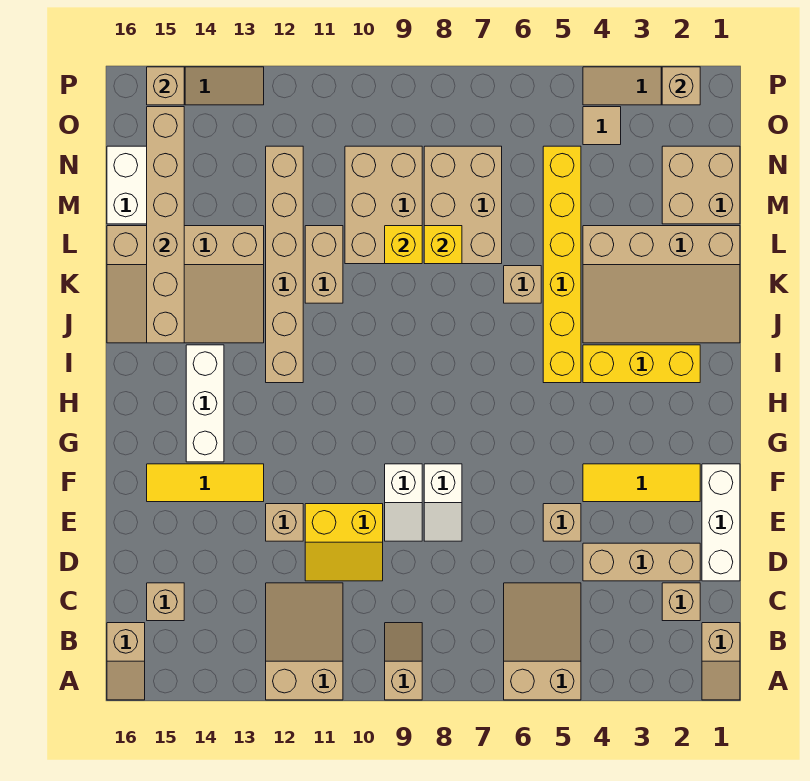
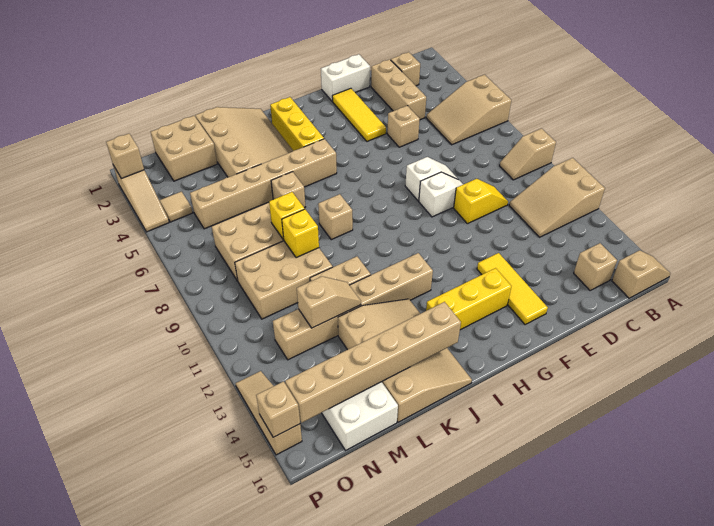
tan 1x2 slope [702,623,740,700] -> tan 1x2 slope moved to [297,276,361,328]
white 1x3 brick [702,464,740,581] -> white 1x2 brick [321,54,370,101]
yellow 2x2 slope [305,504,383,581] -> yellow 1x2 slope [454,179,508,224]
tan 1x1 brick [266,504,303,541] -> tan 1x1 brick moved to [318,194,353,240]
white 1x3 brick [186,345,224,462] -> yellow 1x3 brick [426,268,511,330]
yellow 1x6 brick [543,146,581,383] -> tan 1x6 brick [190,139,337,229]

